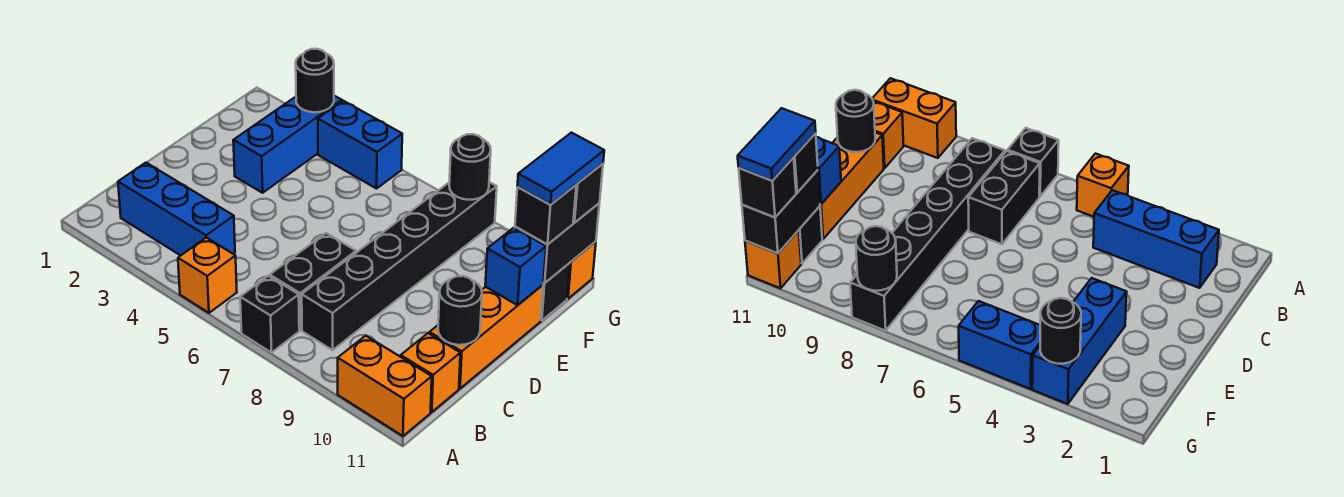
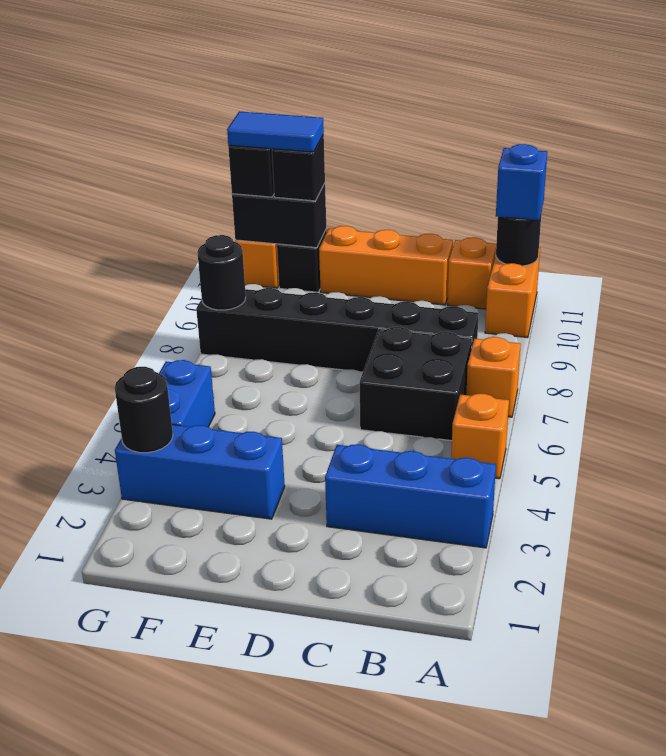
black 1x1 brick [240,276,299,353] -> orange 1x1 brick [466,337,521,417]
blue 1x3 brick [118,163,235,256] -> blue 1x3 brick turned to [325,444,496,548]
black 1x2 brick [270,233,356,330] -> black 2x2 brick [360,327,472,441]
black 1x1 round brick [438,276,482,345] -> black 1x1 round brick moved to [496,211,542,266]
blue 1x1 brick [485,228,546,305] -> blue 1x1 brick moved to [496,144,547,220]

